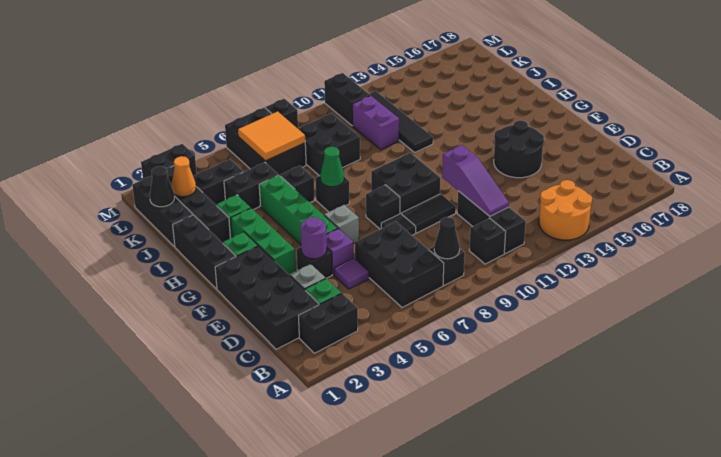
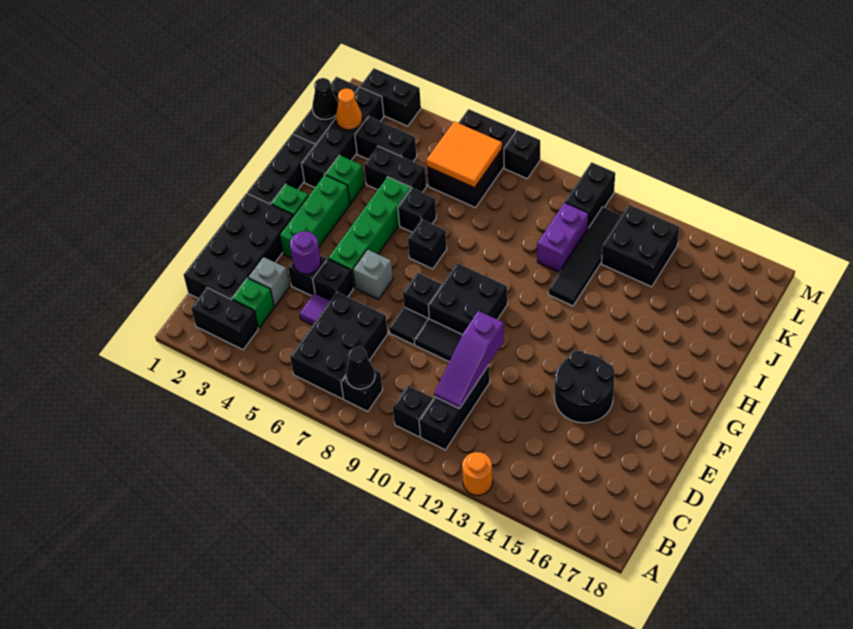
orange 2x2 round brick [539,180,592,240] -> orange 1x1 round brick [462,452,492,495]
purple 1x1 brick [326,228,353,275] -> black 1x1 brick [313,259,353,300]
green 1x1 cone [320,147,344,187] -> none
black 2x2 brick [298,113,360,176] -> black 2x2 brick moved to [602,205,679,287]

